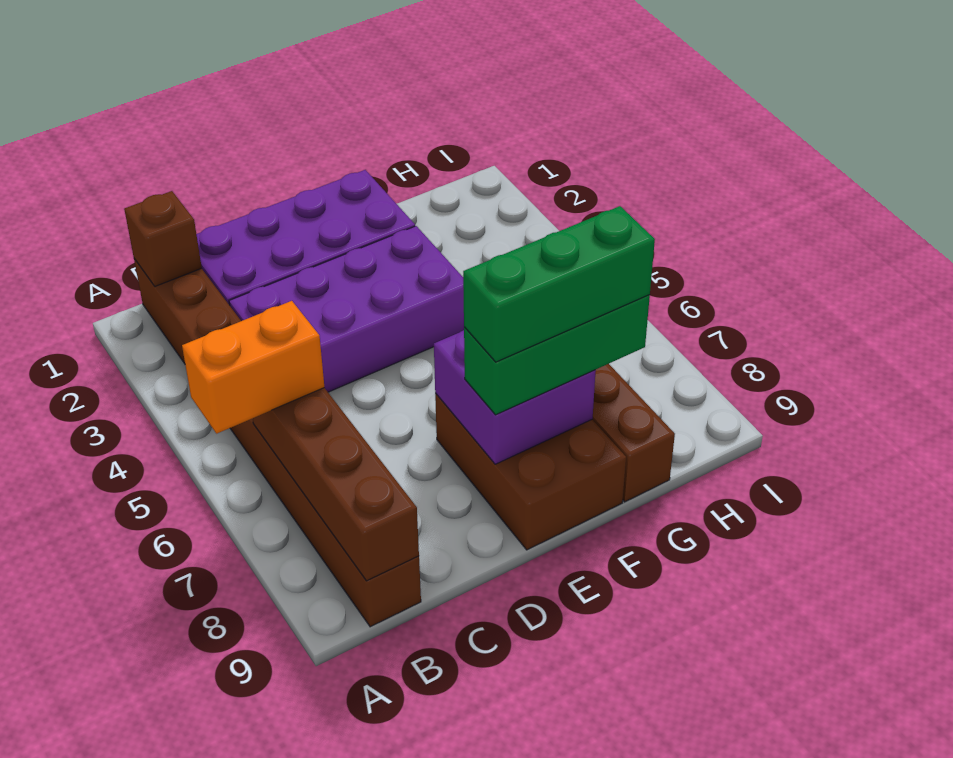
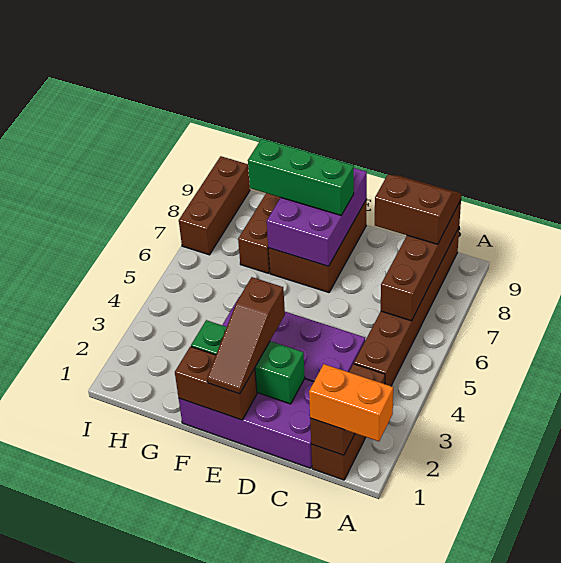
orange 1x2 brick [182,301,324,434] -> orange 1x2 brick moved to [309,364,393,441]
none -> brown 2x2 slope [375,175,461,244]
none -> brown 1x2 brick [175,346,257,420]
none -> brown 1x3 slope [207,277,285,394]
purple 2x2 brick [434,330,596,464] -> purple 2x3 brick [267,168,367,266]
green 1x3 brick [463,206,655,362] -> green 1x3 brick moved to [191,320,305,404]
none -> brown 1x3 brick [179,156,250,255]

